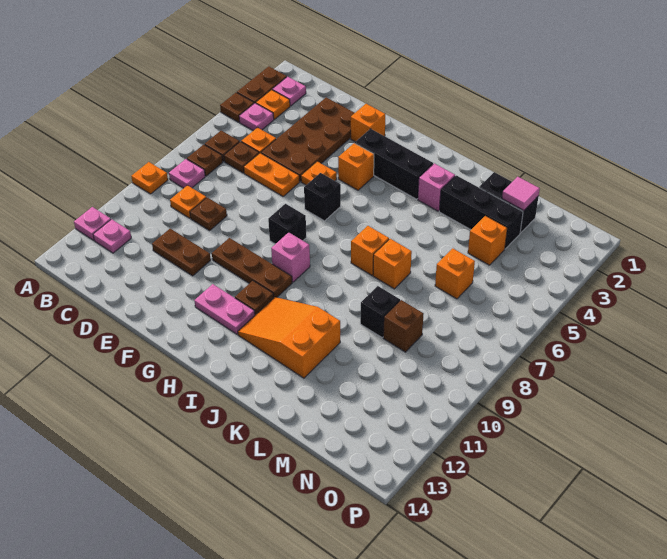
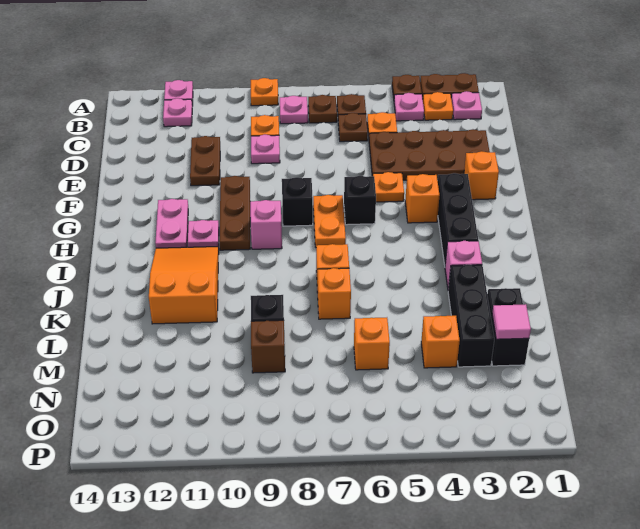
orange 1x2 plate [244,153,300,196] -> orange 1x2 plate moved to [313,195,346,247]
brown 1x1 plate [190,197,227,231] -> pink 1x1 plate [251,135,280,164]
brown 1x1 plate [235,281,274,315] -> pink 1x1 plate [187,220,219,249]

